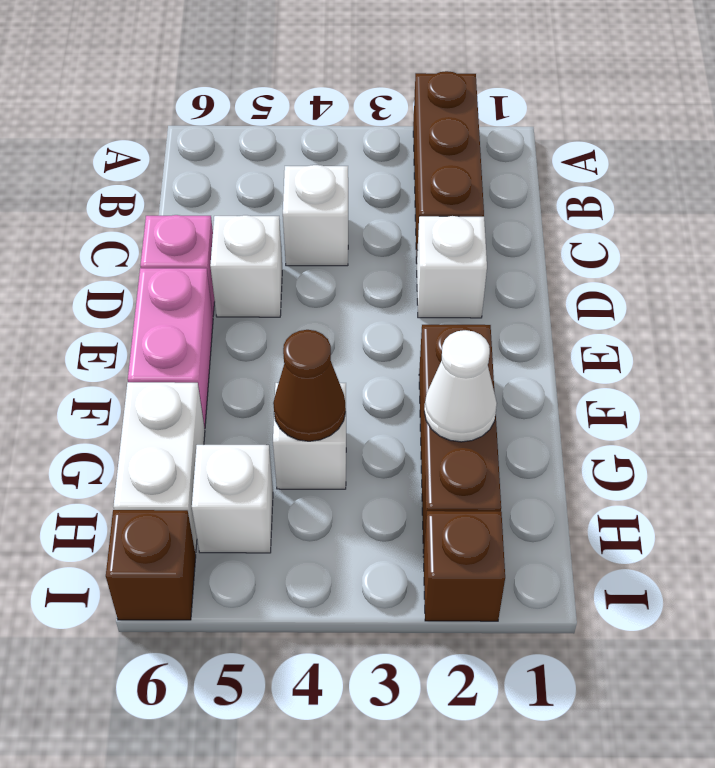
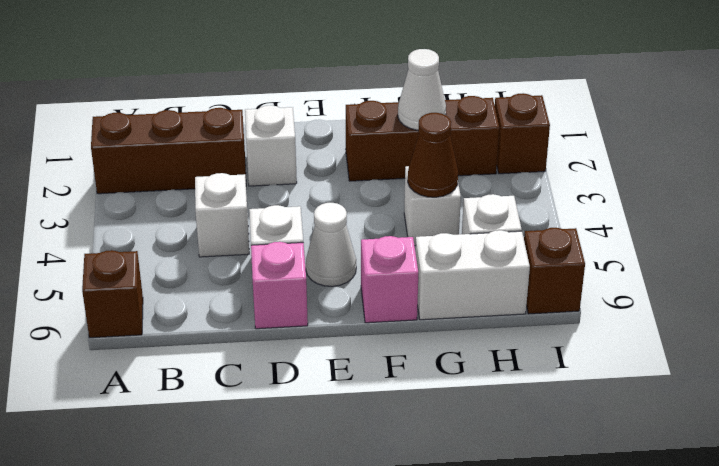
none -> brown 1x1 brick [82,250,143,338]
none -> white 1x1 cone [306,203,356,286]
pink 1x2 brick [128,268,213,429] -> pink 1x1 brick [361,236,418,323]

